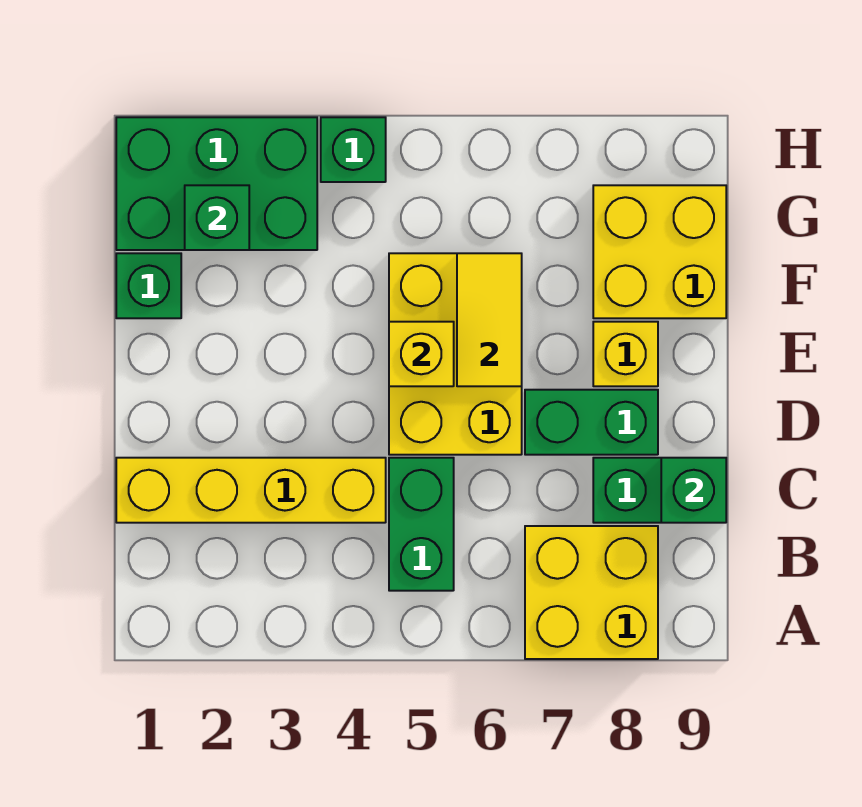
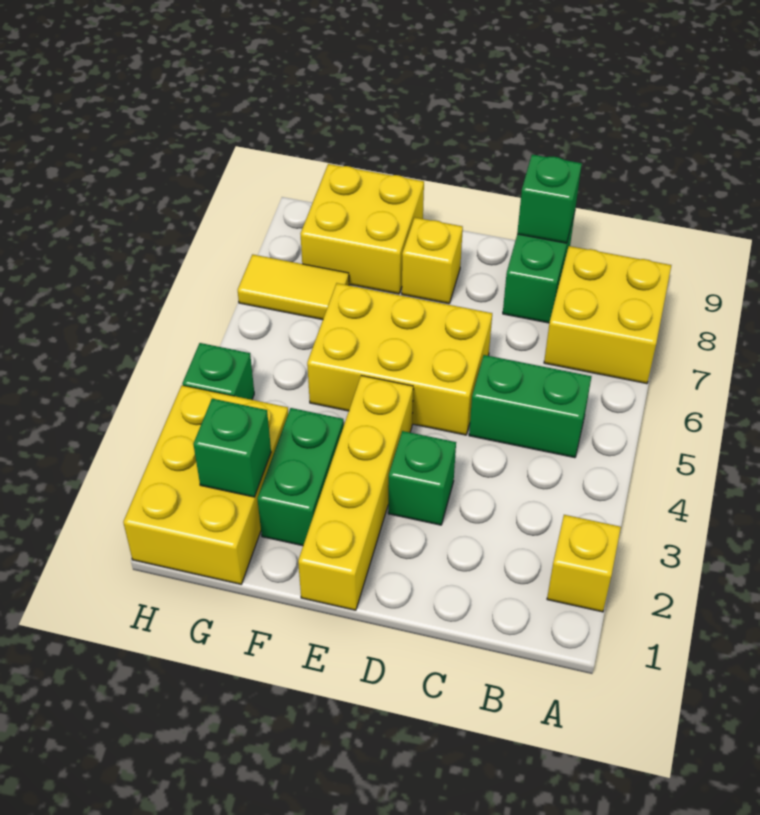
yellow 1x4 brick [116,458,386,523] -> yellow 1x4 brick moved to [298,376,413,610]
green 1x2 brick [525,390,658,455] -> green 1x2 brick moved to [257,408,344,546]
yellow 1x1 brick [389,322,454,386] -> yellow 1x1 brick moved to [547,515,621,612]
yellow 1x2 tile [457,253,522,386] -> yellow 1x2 tile moved to [238,254,349,320]
green 1x1 brick [116,253,181,318] -> green 1x1 brick moved to [388,431,456,525]
green 2x3 brick [116,117,317,250] -> yellow 2x3 brick [123,385,288,584]

